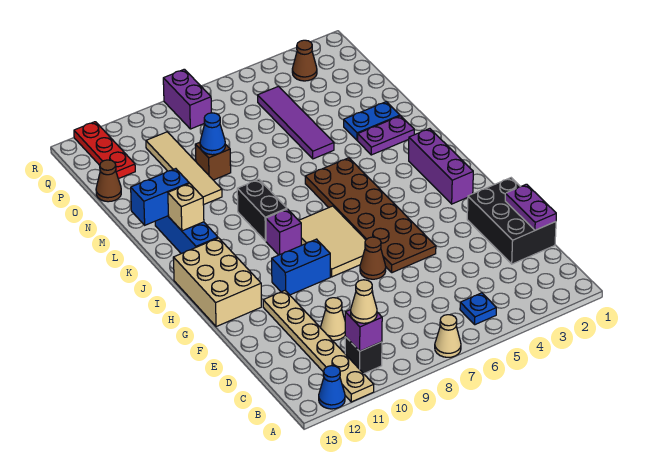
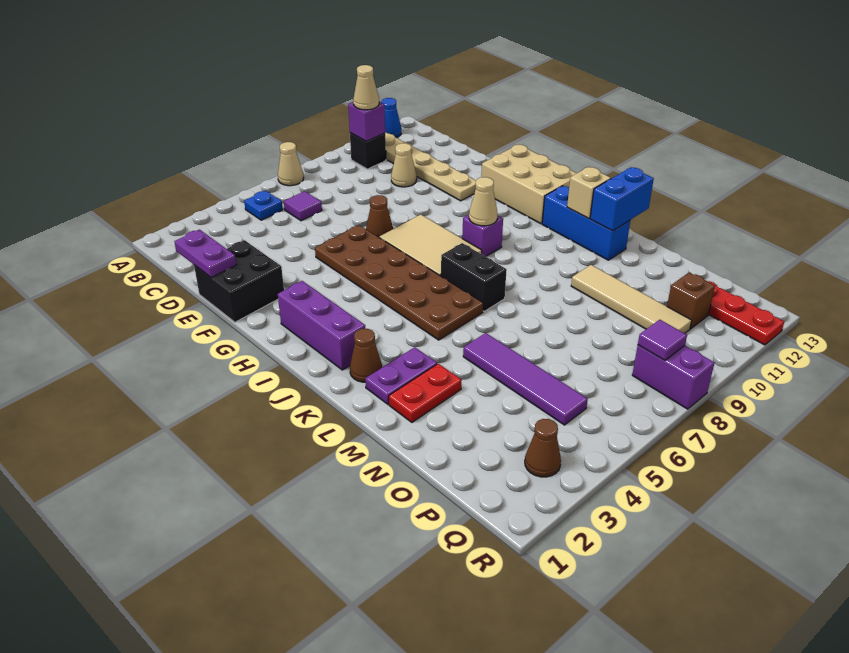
none -> purple 1x1 tile [284,191,322,221]
black 2x3 brick [467,178,556,264] -> black 2x2 brick [194,240,284,322]
blue 1x2 brick [272,239,330,295] -> none
none -> tan 1x1 cone [469,177,498,226]
black 1x2 brick [237,179,287,241] -> black 1x2 brick moved to [441,243,507,312]
blue 1x2 plate [344,102,400,140] -> red 1x2 plate [389,364,462,422]
brown 1x1 brick [195,142,231,180] -> brown 1x1 brick moved to [667,272,715,329]
blue 1x1 cone [200,113,225,155] -> none
brown 1x1 cone [96,160,121,202] -> brown 1x1 cone moved to [350,329,382,382]
none -> purple 1x1 tile [638,320,687,360]

